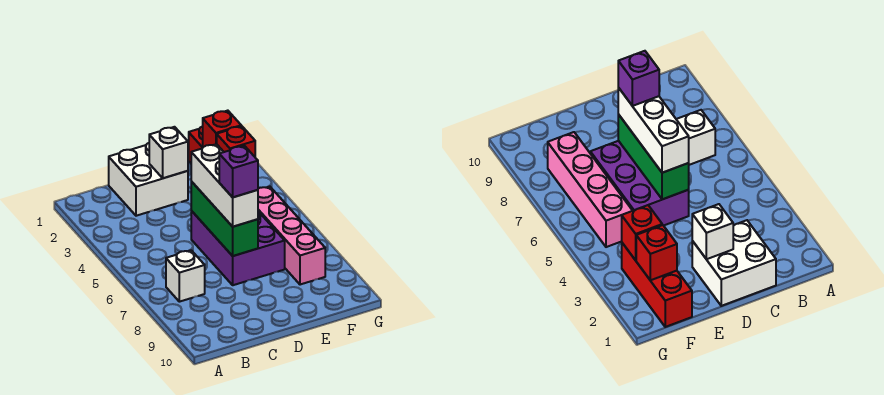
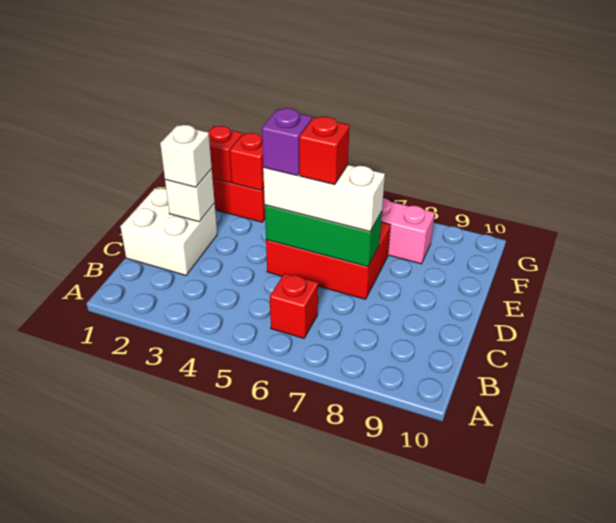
none -> red 1x1 brick [270,273,318,338]
white 1x1 brick [166,250,205,302] -> white 1x1 brick moved to [160,125,212,187]
purple 2x3 brick [191,211,285,285] -> red 2x3 brick [266,222,390,299]
none -> red 1x1 brick [299,117,350,185]
purple 1x1 brick [219,146,258,197] -> purple 1x1 brick moved to [262,108,312,176]

